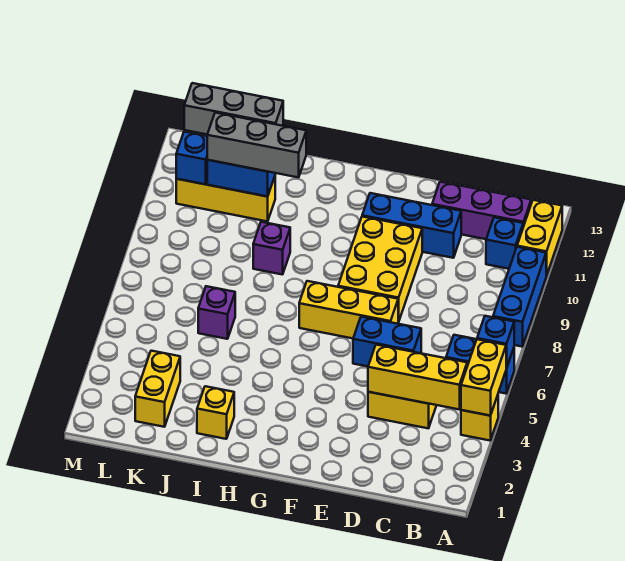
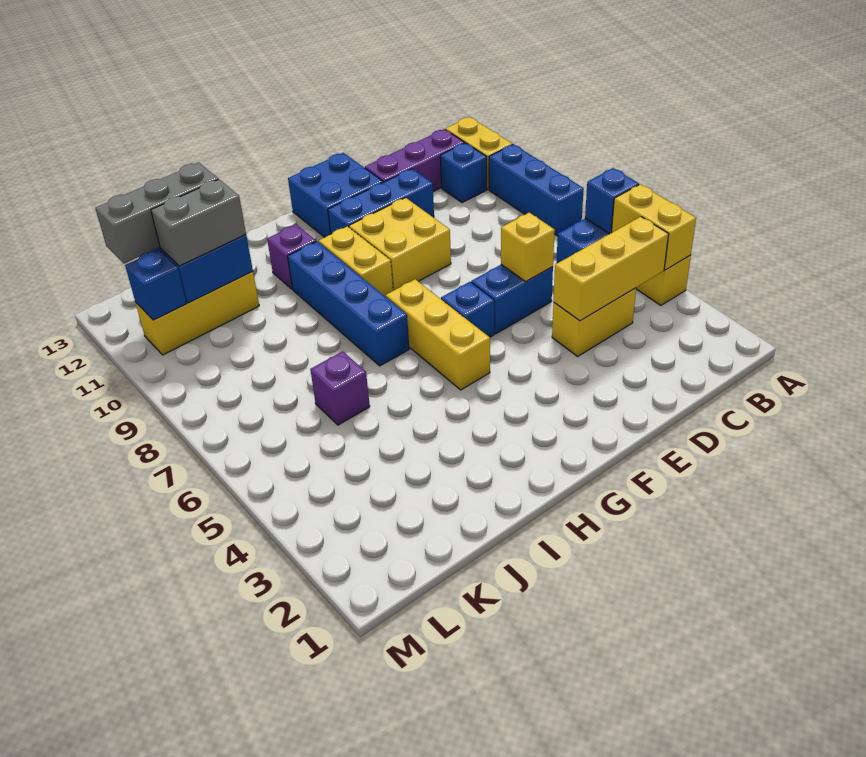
yellow 1x3 brick [299,281,398,338] -> yellow 1x3 brick turned to [386,279,490,390]
yellow 2x3 brick [338,217,422,322] -> yellow 2x2 brick [349,198,451,291]
none -> blue 2x2 brick [288,153,383,237]
none -> blue 1x1 brick [441,282,494,337]
none -> blue 1x4 brick [288,241,409,366]
yellow 1x1 brick [197,386,234,439] -> yellow 1x1 brick moved to [501,213,555,282]
purple 1x1 brick [253,222,290,275] -> purple 1x1 brick moved to [267,224,316,289]
grey 1x3 brick [207,113,306,177] -> grey 1x2 brick [151,179,246,266]
yellow 1x2 brick [135,351,180,427] -> yellow 1x2 brick moved to [319,226,393,297]

